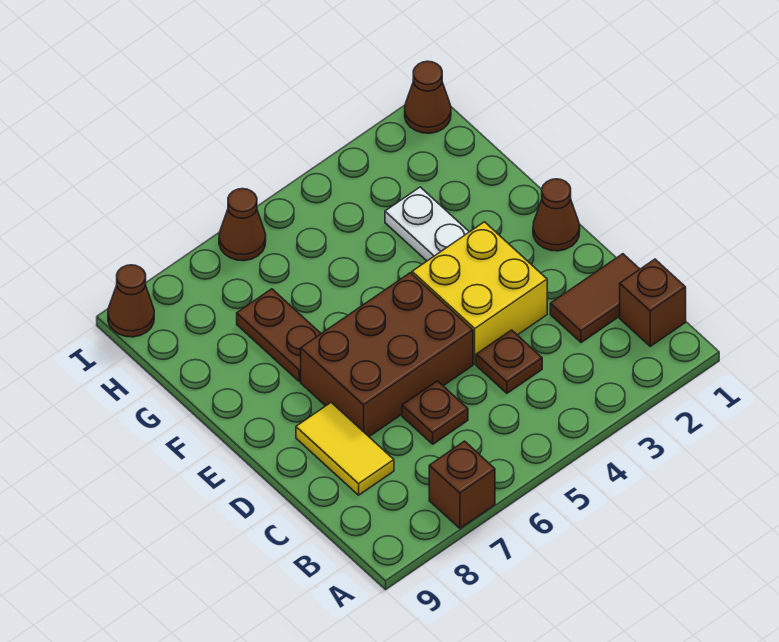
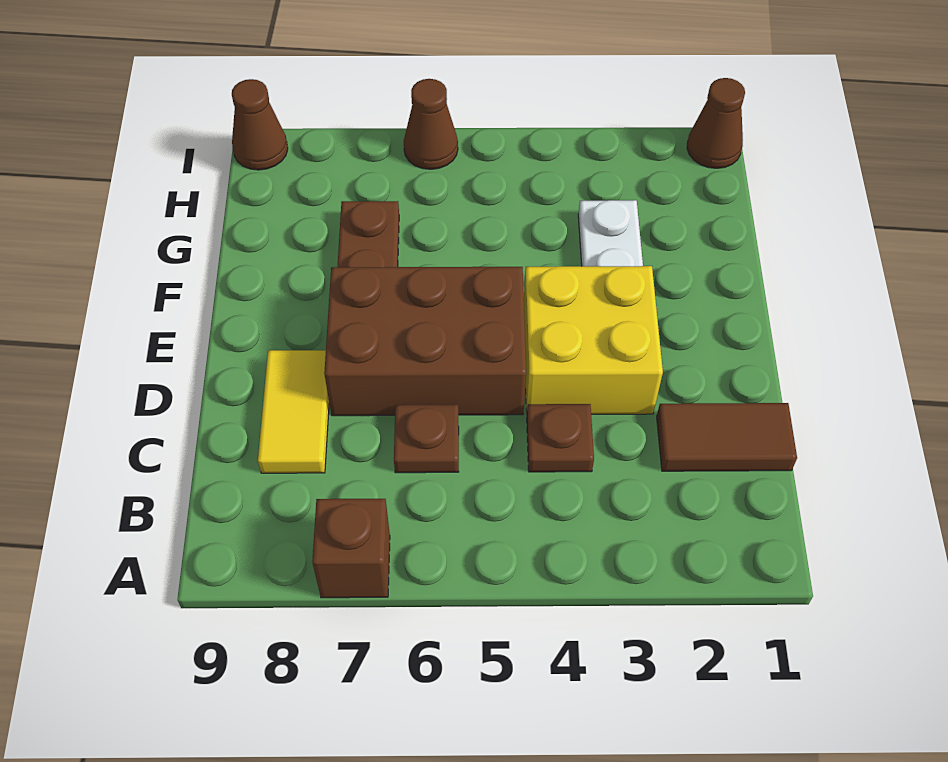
brown 1x1 brick [620,259,686,346] -> none
brown 1x1 cone [533,179,580,251] -> none

